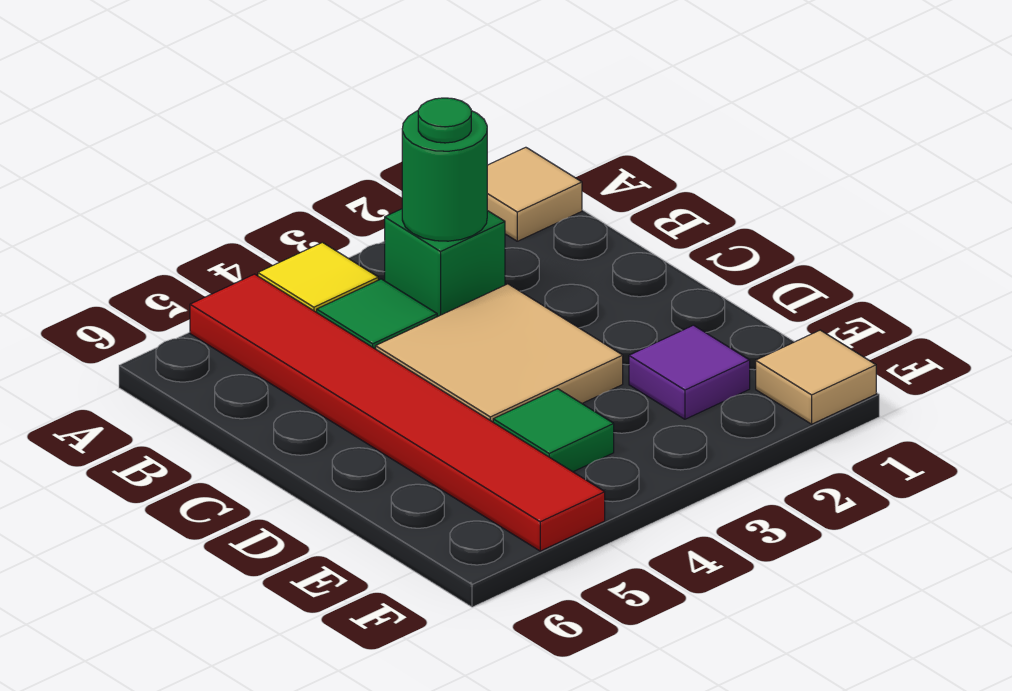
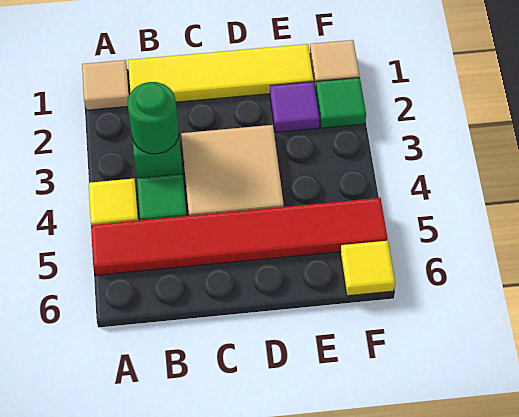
none -> yellow 1x4 tile [128,44,314,102]
green 1x1 tile [493,389,614,472] -> green 1x1 tile moved to [315,78,366,128]
none -> yellow 1x1 tile [340,241,395,296]

